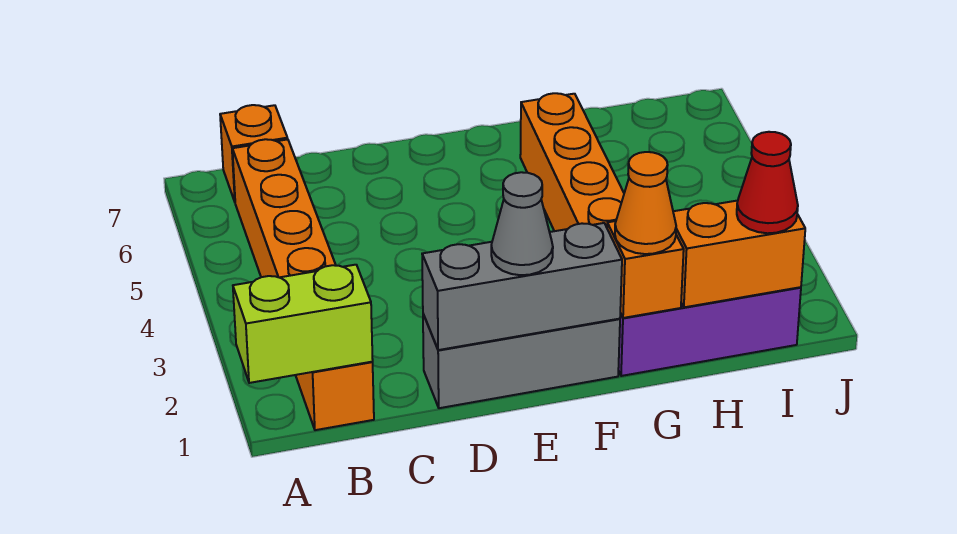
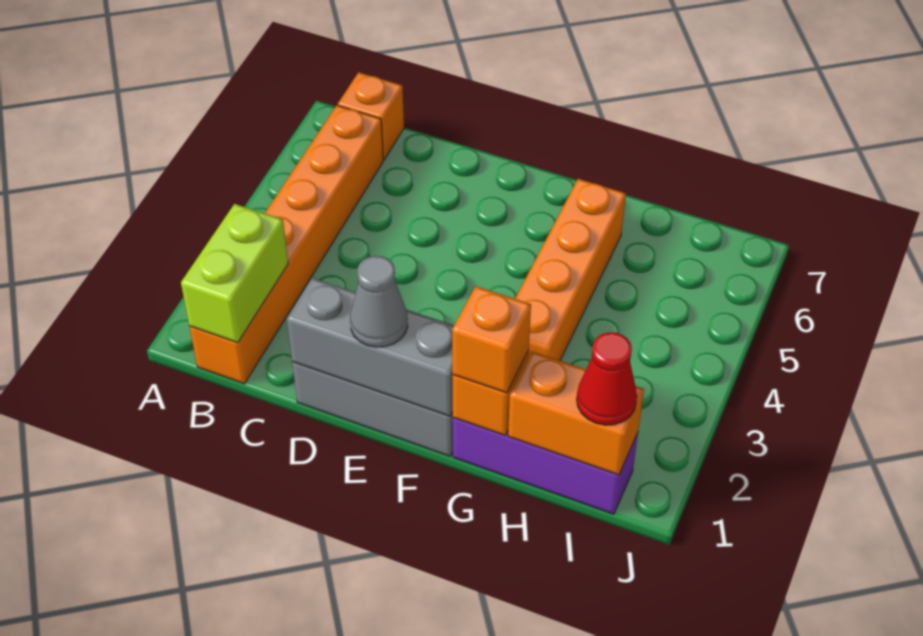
lime 1x2 brick [233,265,373,383] -> lime 1x2 brick turned to [181,204,288,343]
orange 1x1 cone [615,152,676,254] -> orange 1x1 brick [452,286,531,393]

